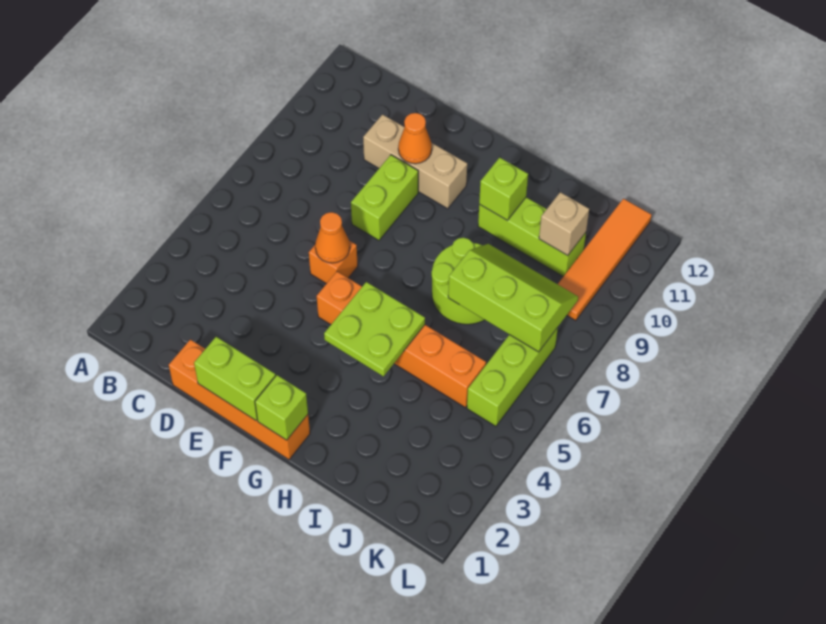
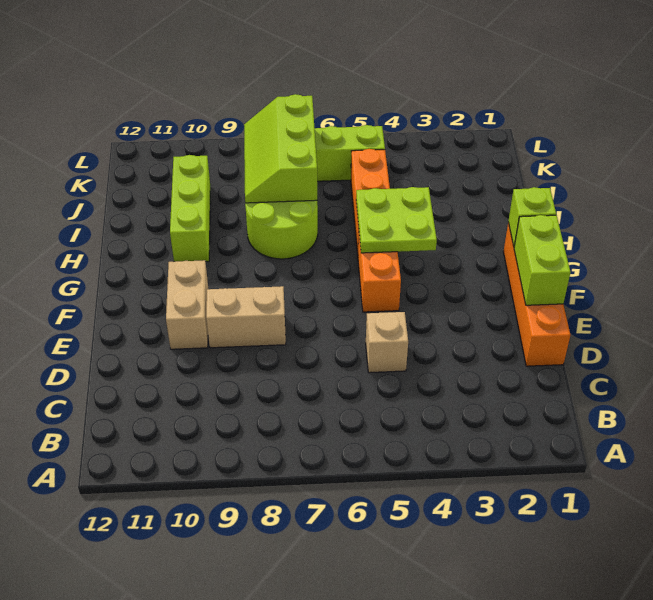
tan 1x3 brick [363,114,467,209] -> tan 1x2 brick [166,260,208,349]
orange 1x1 brick [309,241,358,284] -> none
orange 1x1 cone [315,212,350,263] -> none
lime 1x2 brick [351,155,418,240] -> tan 1x2 brick [206,286,286,348]
orange 1x1 cone [398,113,432,164] -> none
lime 1x1 brick [479,157,528,220] -> none
tan 1x1 brick [539,192,589,255] -> tan 1x1 brick moved to [366,312,408,373]
orange 1x4 tile [558,199,652,321] -> none

